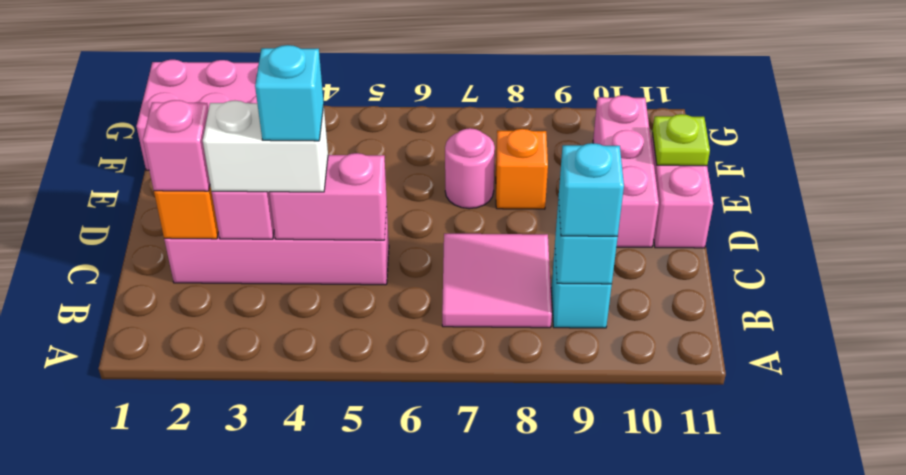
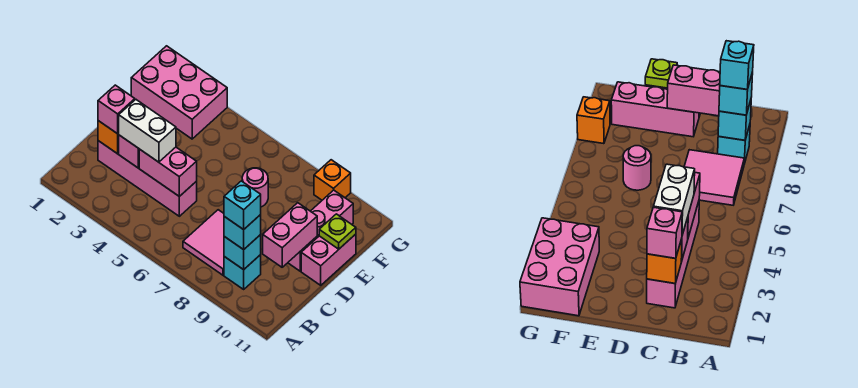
cyan 1x1 brick [255,45,324,141] -> cyan 1x1 brick moved to [224,181,261,230]
none -> pink 1x2 brick [263,203,317,267]
orange 1x1 brick [496,129,548,209] -> orange 1x1 brick moved to [314,160,351,200]

